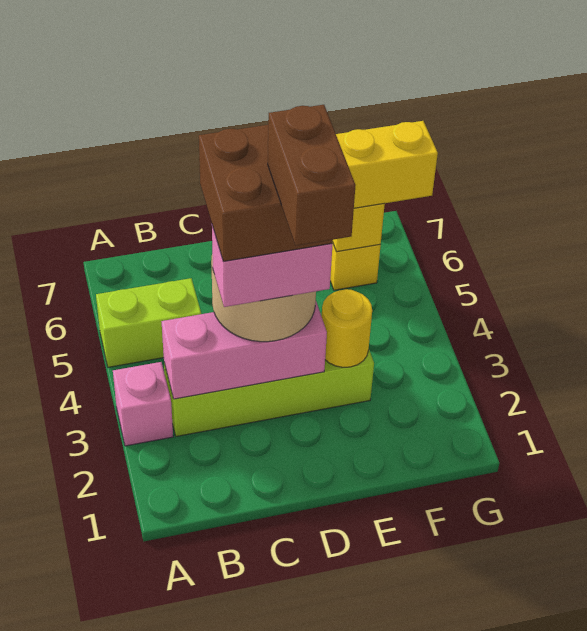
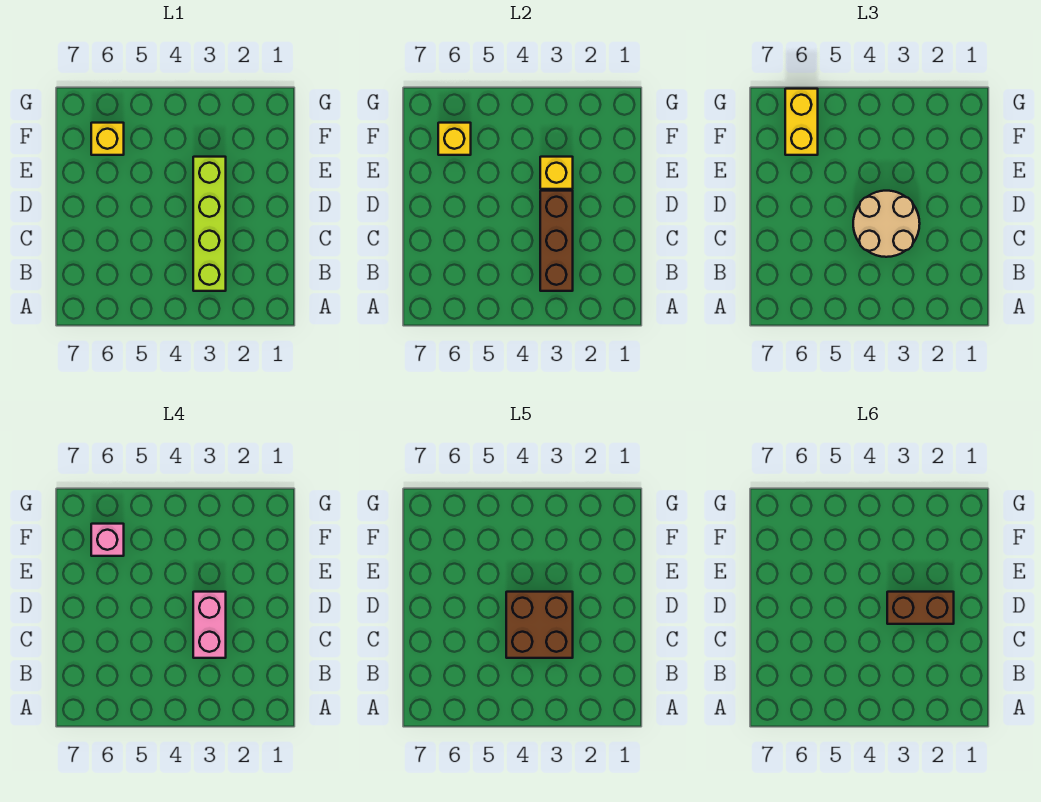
pink 1x1 brick [113,362,173,446] -> pink 1x1 brick moved to [91,524,124,556]
lime 1x2 brick [96,278,201,367] -> none
pink 1x3 brick [161,302,327,399] -> brown 1x3 brick [540,191,573,291]
yellow 1x1 round brick [322,289,372,367] -> yellow 1x1 brick [540,157,573,189]

